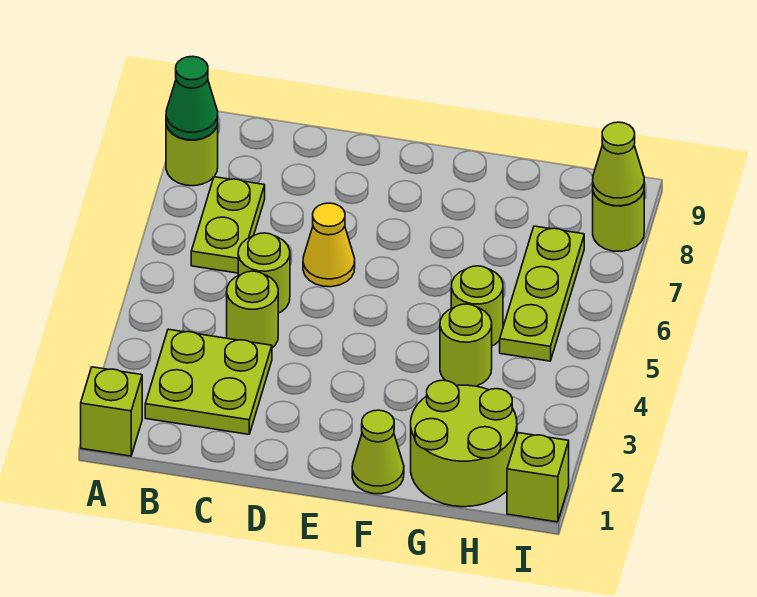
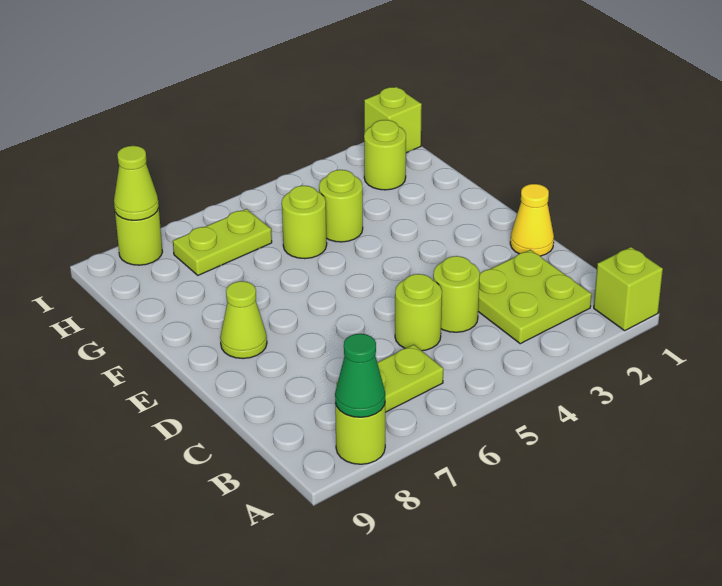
yellow 1x1 cone [303,203,355,287] -> yellow 1x1 cone moved to [510,184,554,256]
lime 1x1 cone [352,410,404,494] -> lime 1x1 cone moved to [220,281,267,359]
lime 2x2 round brick [411,380,517,507] -> lime 1x1 round brick [364,120,406,190]
lime 1x3 plate [500,226,584,361] -> lime 1x2 plate [173,209,272,275]

